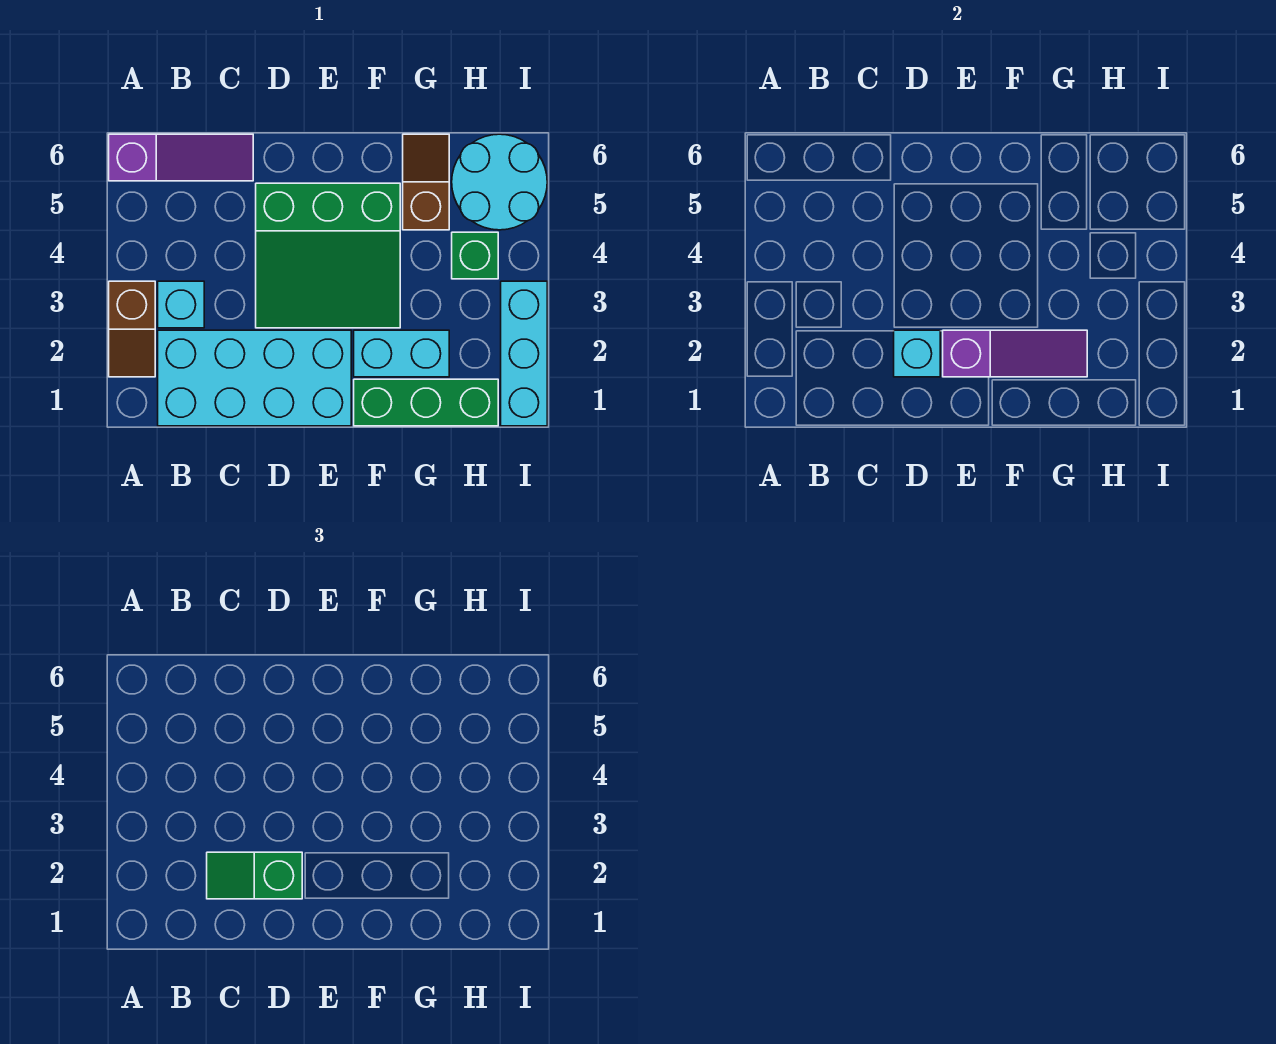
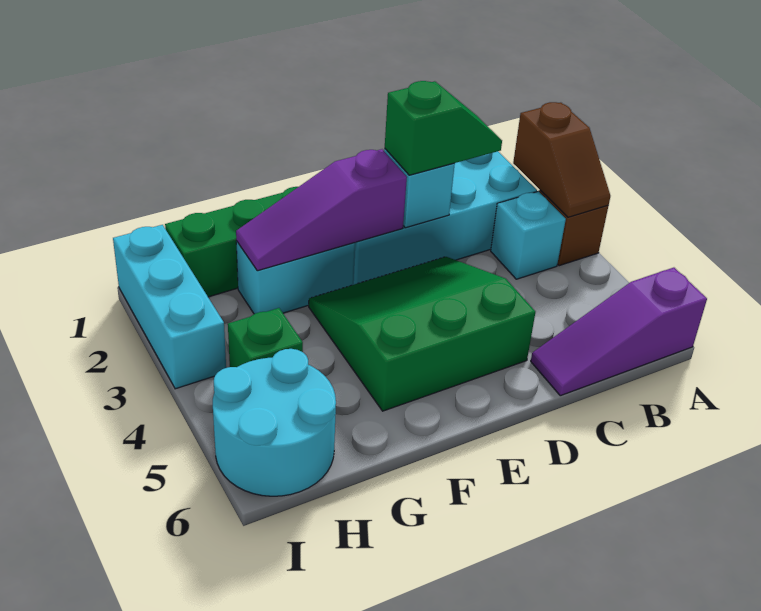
brown 1x2 slope [403,134,449,230] -> brown 1x2 slope moved to [513,102,610,217]

